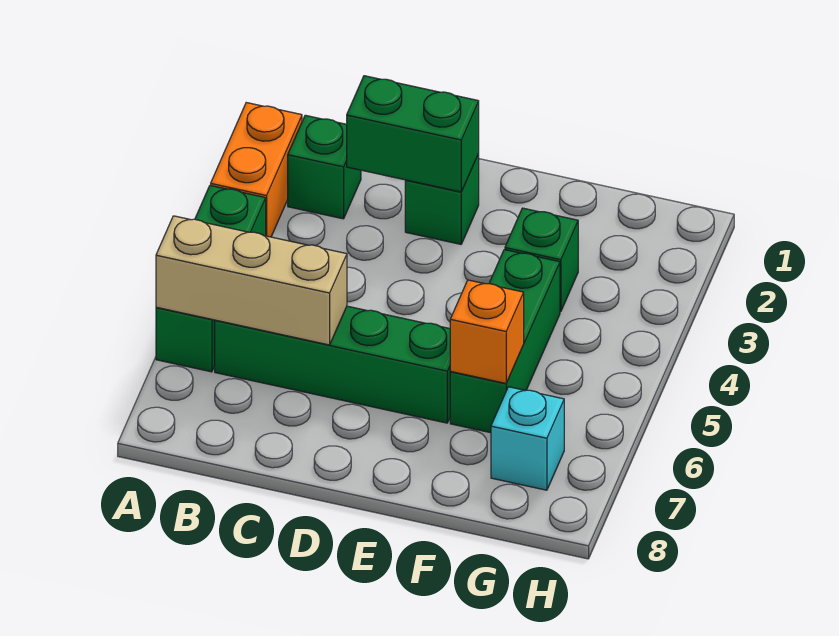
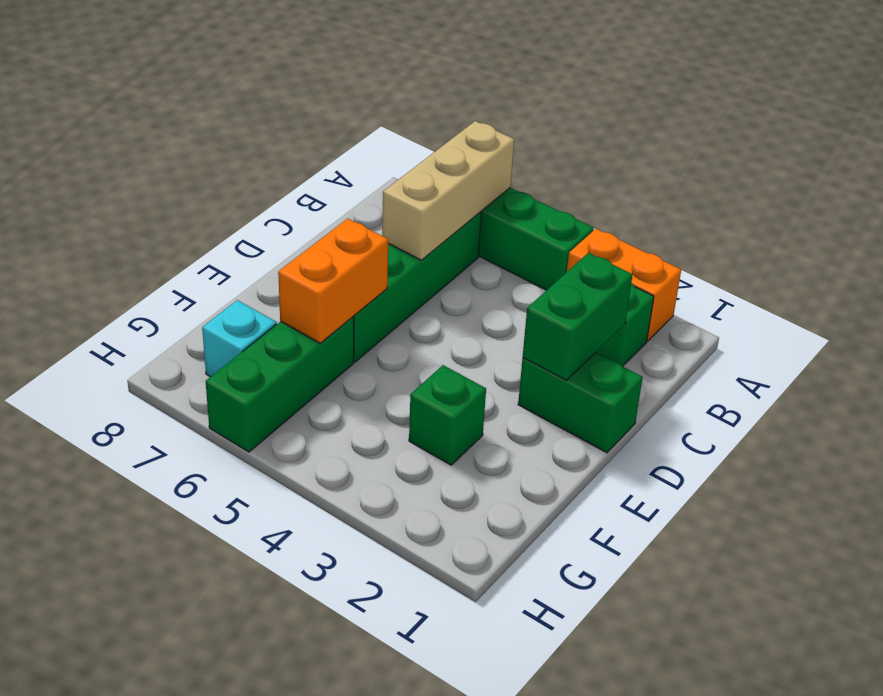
green 1x1 brick [405,154,479,244] -> green 1x2 brick [518,352,643,453]
green 1x3 brick [450,250,560,433] -> green 1x3 brick turned to [206,317,354,452]
orange 1x1 brick [450,280,524,383] -> orange 1x2 brick [278,219,388,343]

